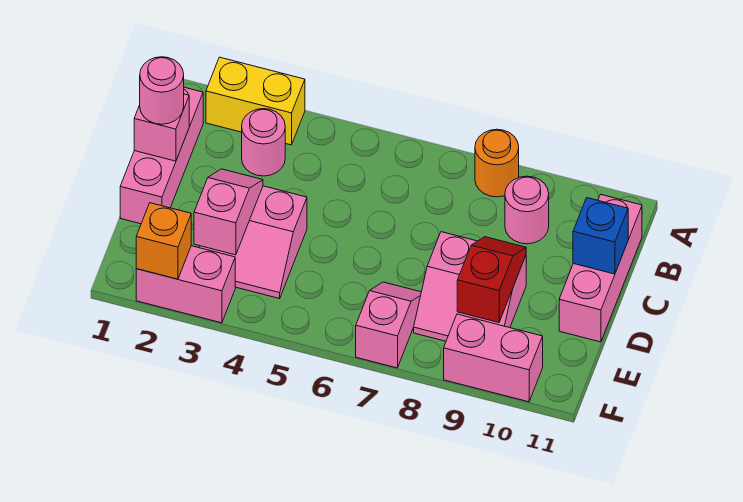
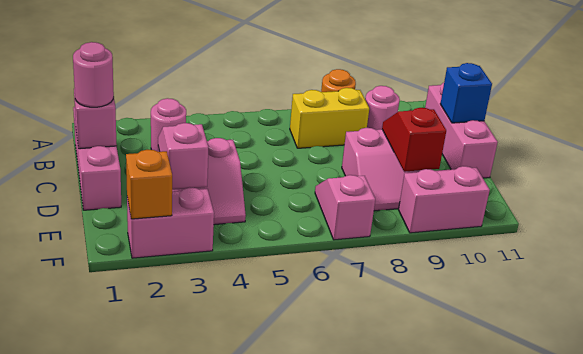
yellow 1x2 brick [206,57,305,145] -> yellow 1x2 brick moved to [290,88,369,148]

